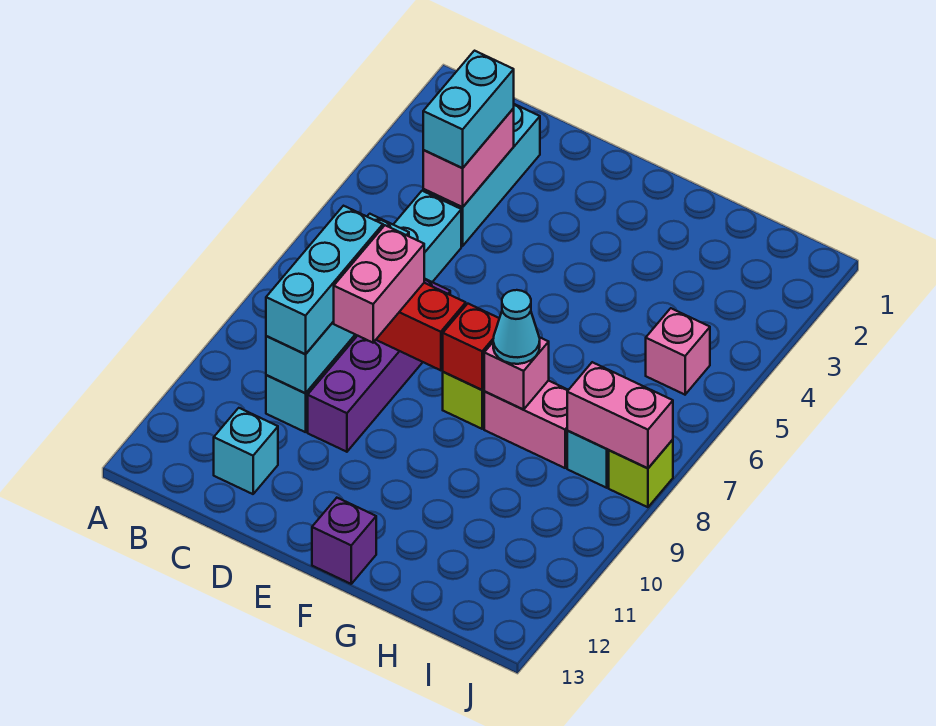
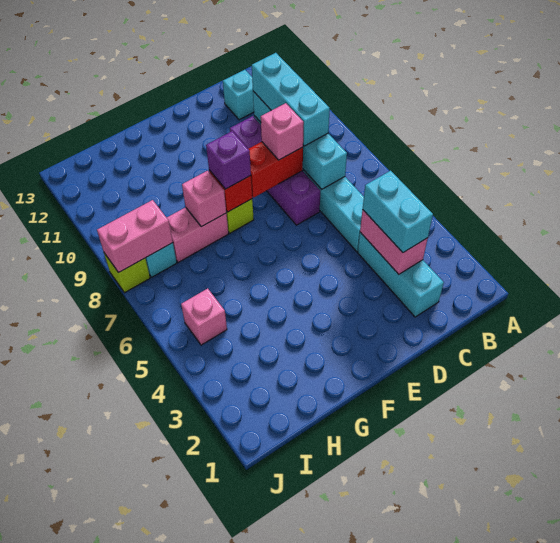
pink 1x2 brick [333,225,424,343] -> pink 1x1 brick [261,103,304,160]
purple 1x1 brick [312,498,376,584] -> purple 1x1 brick moved to [206,131,251,189]
cyan 1x1 cone [493,290,540,364] -> none

